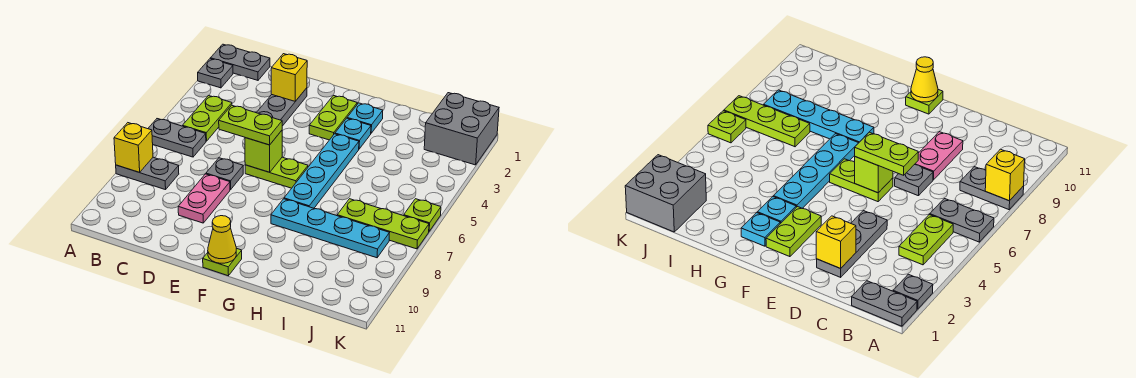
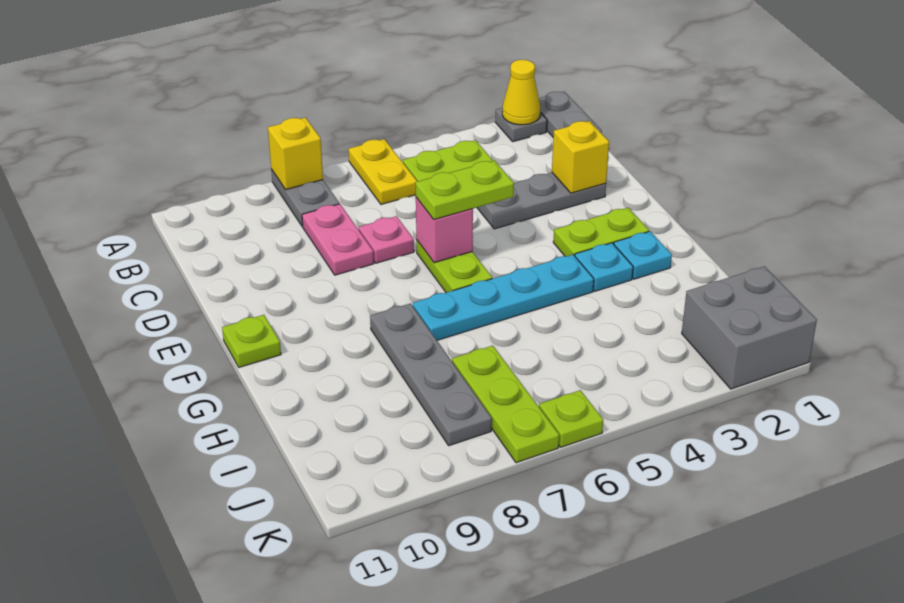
grey 1x2 plate [148,119,206,157] -> yellow 1x2 plate [349,139,417,204]
lime 1x2 plate [219,105,282,145] -> lime 1x2 plate turned to [415,161,514,220]
grey 1x1 plate [206,158,243,190] -> pink 1x1 plate [359,216,414,263]
pink 1x2 plate [178,174,230,223] -> pink 1x2 plate turned to [302,204,374,275]
lime 1x1 brick [245,131,282,172] -> pink 1x1 brick [416,197,473,263]
yellow 1x1 cone [208,216,236,263] -> yellow 1x1 cone moved to [502,60,540,125]
cyan 1x4 plate [271,199,389,258] -> grey 1x4 plate [370,303,492,446]

